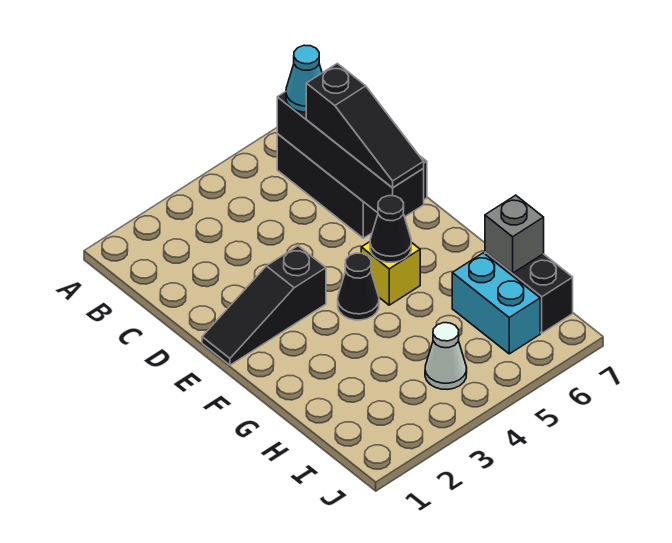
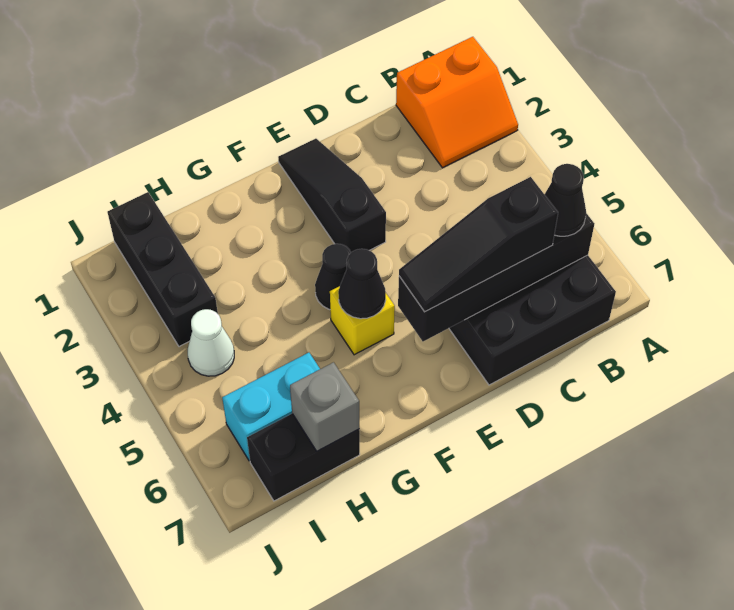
none -> orange 2x2 slope [396,37,518,168]
cyan 1x1 cone [286,45,322,112] -> black 1x1 cone [544,164,586,236]
none -> black 1x3 brick [107,192,218,347]

